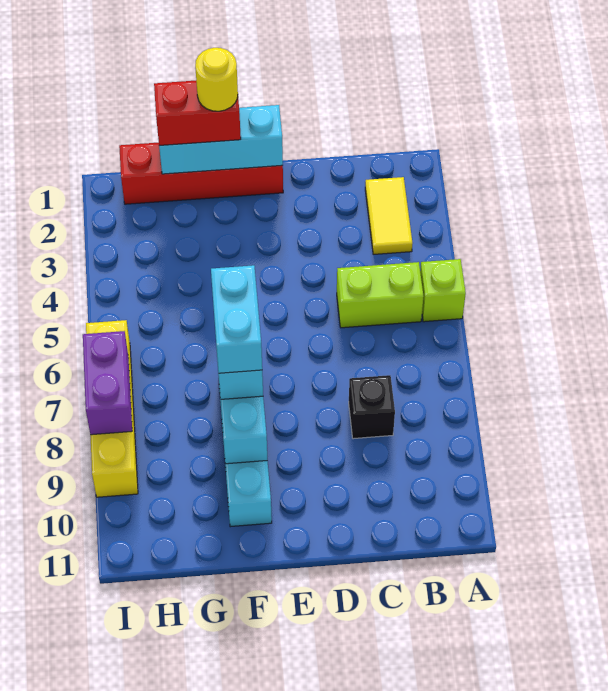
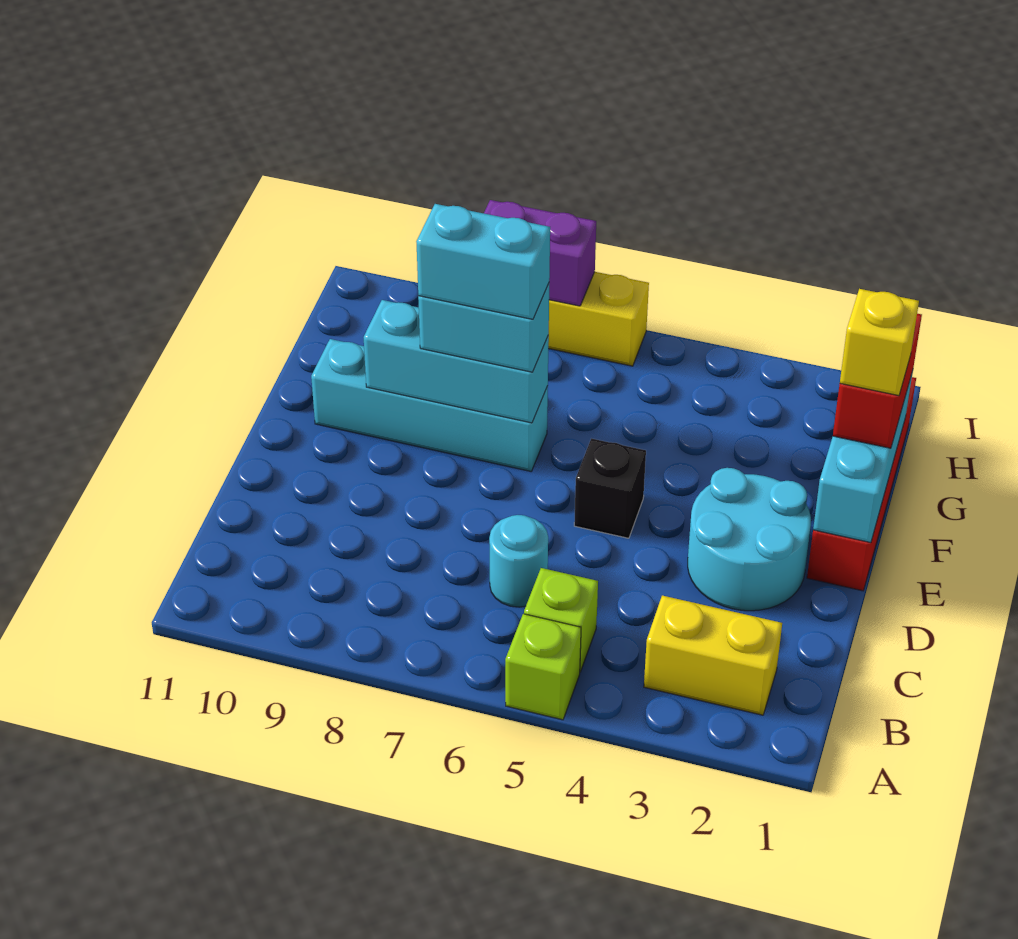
yellow 1x2 tile [365,177,412,254] -> yellow 1x2 brick [644,596,782,715]
lime 1x2 brick [337,262,424,328] -> lime 1x1 brick [524,568,598,672]
none -> cyan 1x1 round brick [489,515,548,607]
black 1x1 brick [349,375,395,439] -> black 1x1 brick moved to [574,439,646,538]
none -> cyan 2x2 round brick [688,468,811,611]
yellow 1x1 round brick [195,48,238,111] -> yellow 1x1 brick [840,289,919,396]

